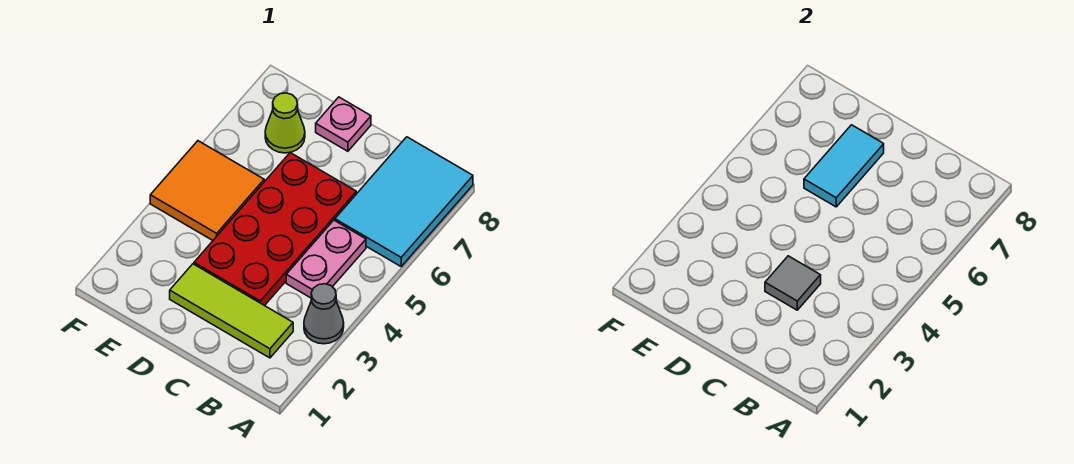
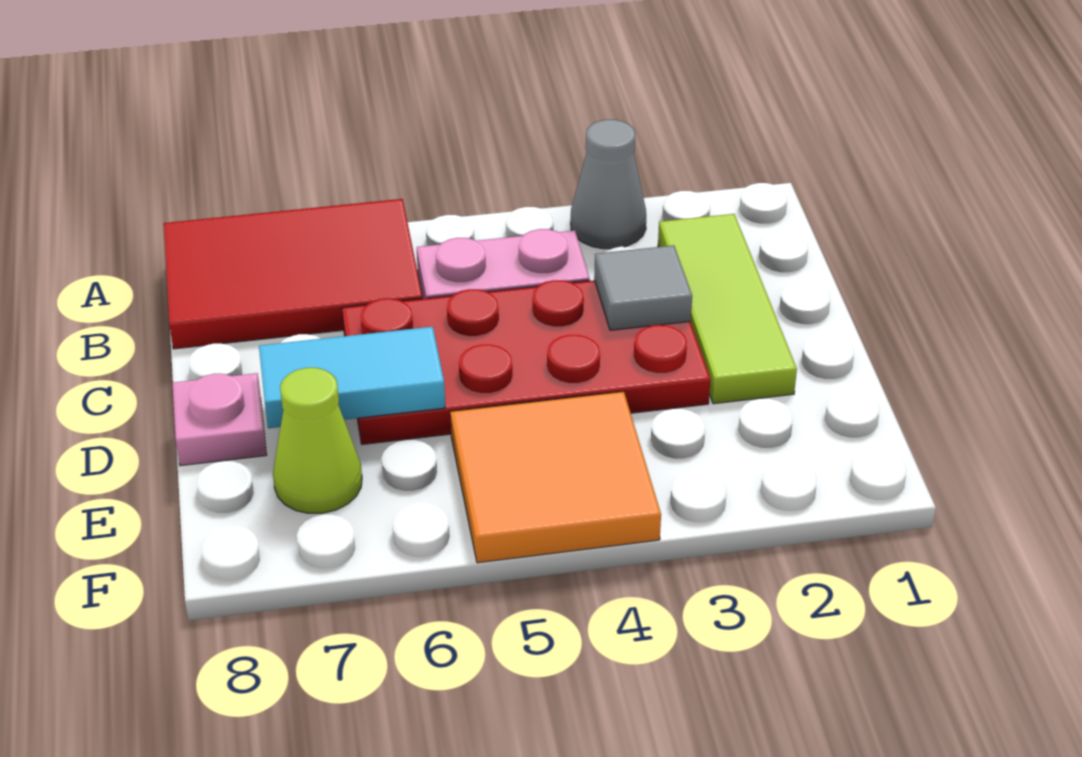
cyan 2x3 tile [335,137,473,266] -> red 2x3 tile [164,199,423,349]

